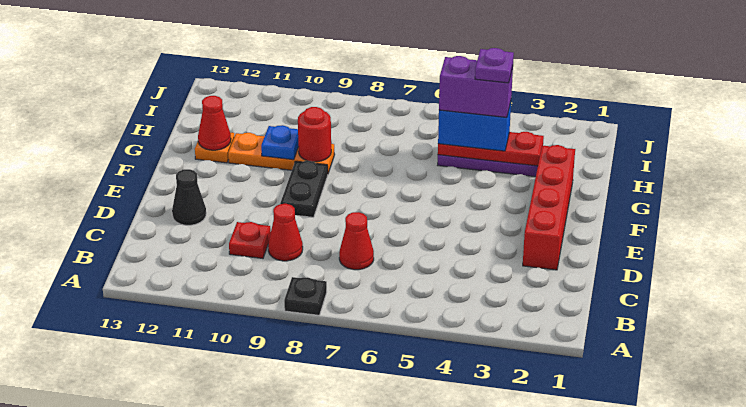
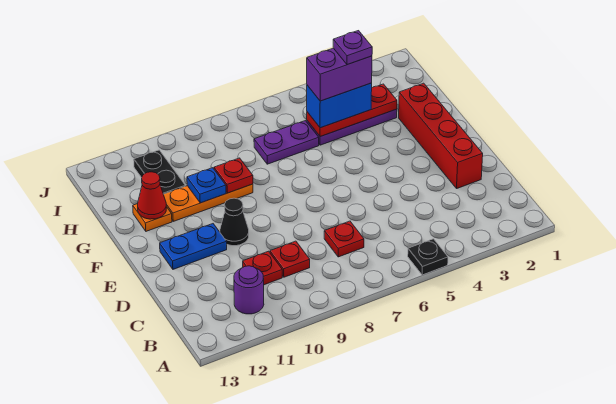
black 1x1 plate [284,277,327,315] -> black 1x1 plate moved to [408,239,448,275]
none -> purple 1x1 round brick [234,266,264,314]
red 1x1 cone [339,212,374,270] -> red 1x1 plate [324,221,364,257]
red 1x1 cone [268,204,303,261] -> red 1x1 plate [270,241,310,277]
black 1x1 cone [172,169,206,225] -> black 1x1 cone moved to [220,198,249,246]
black 1x2 plate [280,161,328,217] -> black 1x2 plate moved to [134,150,185,194]
none -> blue 1x2 plate [160,224,227,269]
red 1x1 round brick [298,107,331,162] -> red 1x1 plate [214,158,253,193]
none -> purple 1x2 plate [254,121,319,164]

